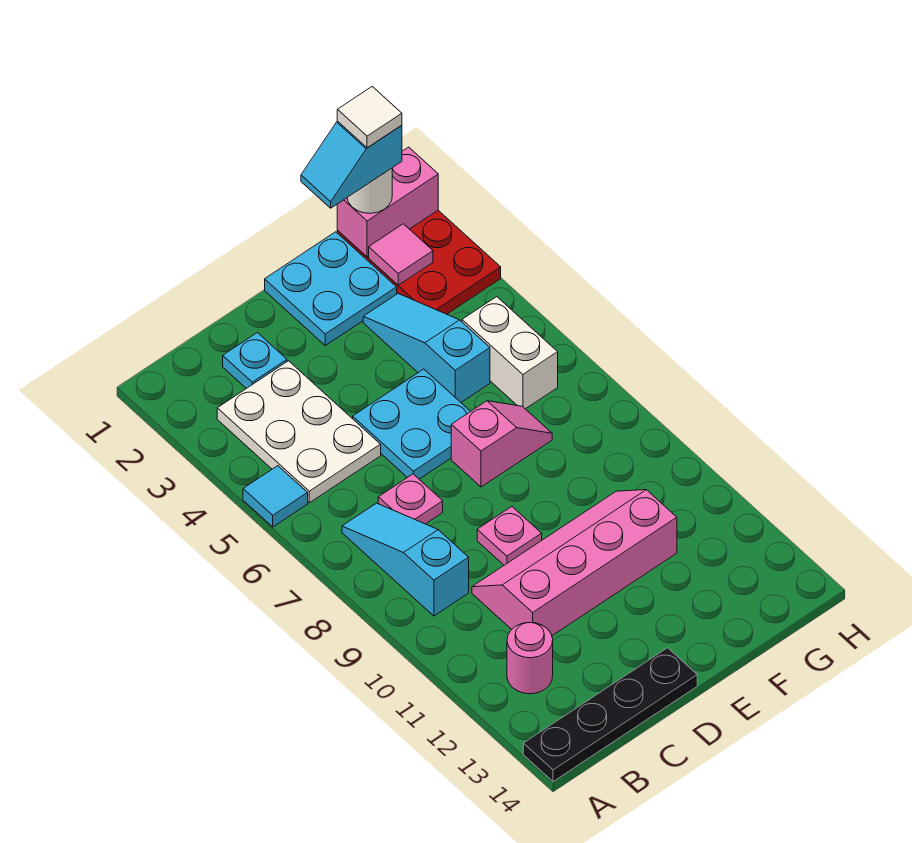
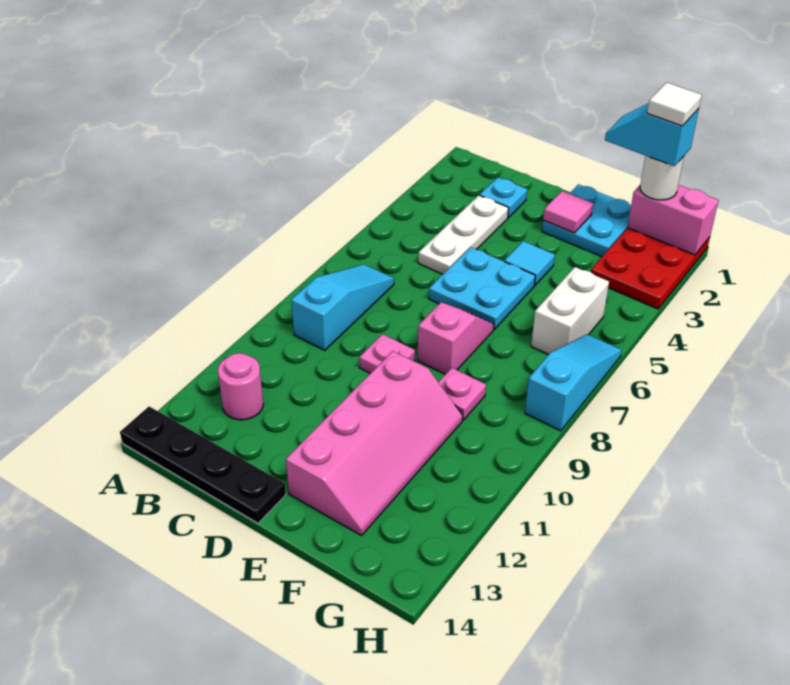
cyan 1x1 tile [243,466,308,527] -> cyan 1x1 tile moved to [504,241,555,285]
white 2x3 plate [217,361,381,503] -> white 1x3 plate [418,195,509,274]
pink 1x1 plate [378,474,443,524] -> pink 1x1 plate moved to [439,368,486,420]
pink 2x4 slope [472,490,677,636] -> pink 2x4 slope turned to [286,351,463,536]
pink 1x2 slope [451,401,552,487] -> pink 1x2 slope turned to [418,302,494,374]
cyan 1x3 slope [363,294,490,402] -> cyan 1x3 slope moved to [525,334,622,431]
pink 1x1 tile [369,224,433,285] -> pink 1x1 tile moved to [543,191,593,233]

